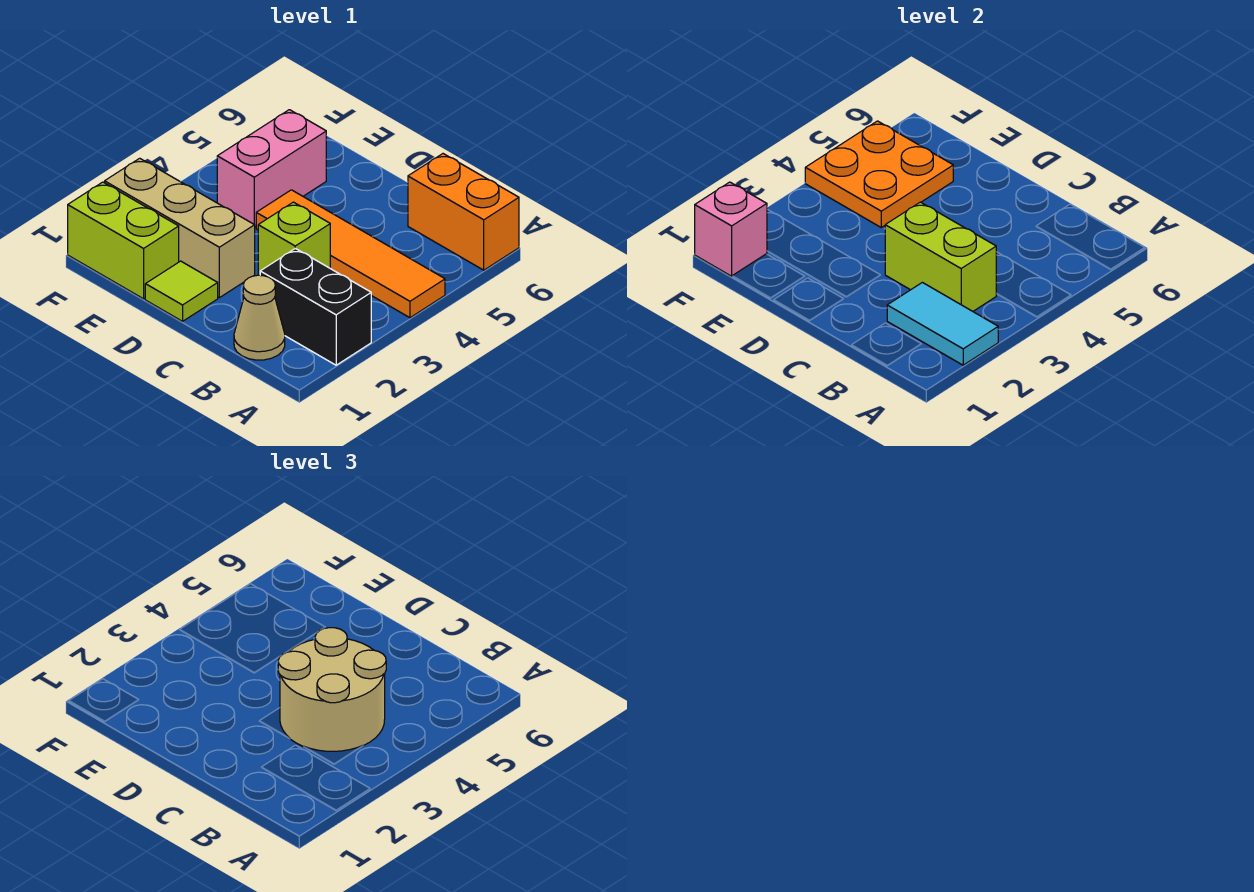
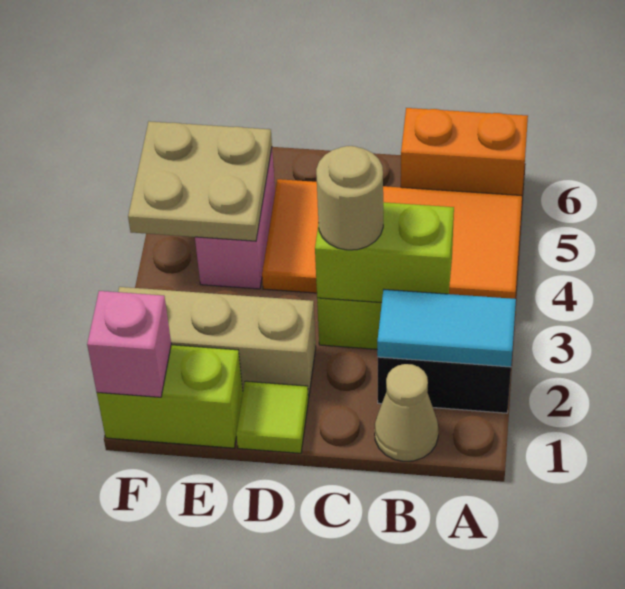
orange 1x4 tile [256,190,445,318] -> orange 2x4 tile [262,179,522,299]
tan 2x2 round brick [278,628,386,751] -> tan 1x1 round brick [316,146,383,250]
orange 2x2 plate [805,121,953,227] -> tan 2x2 plate [128,121,272,241]

